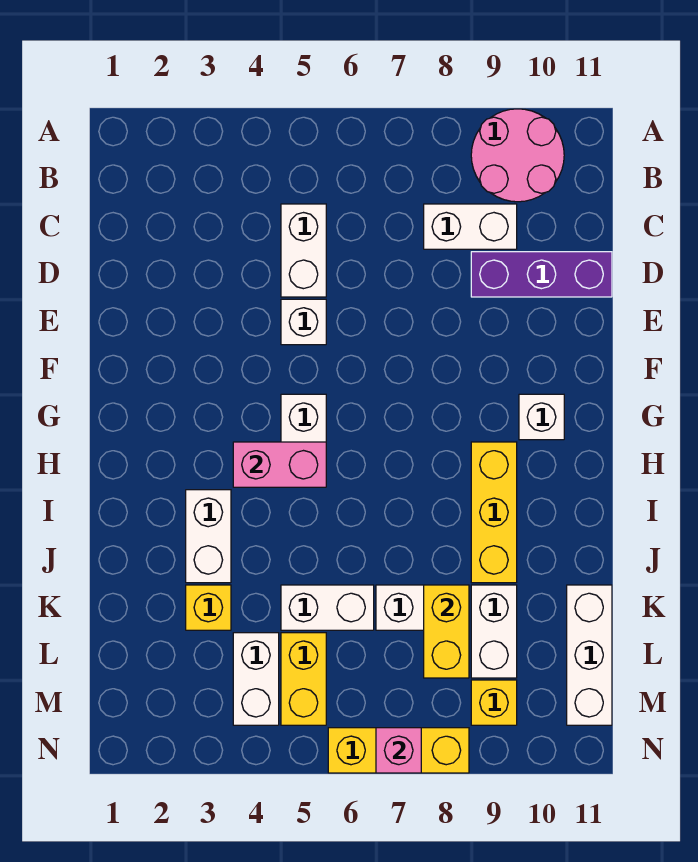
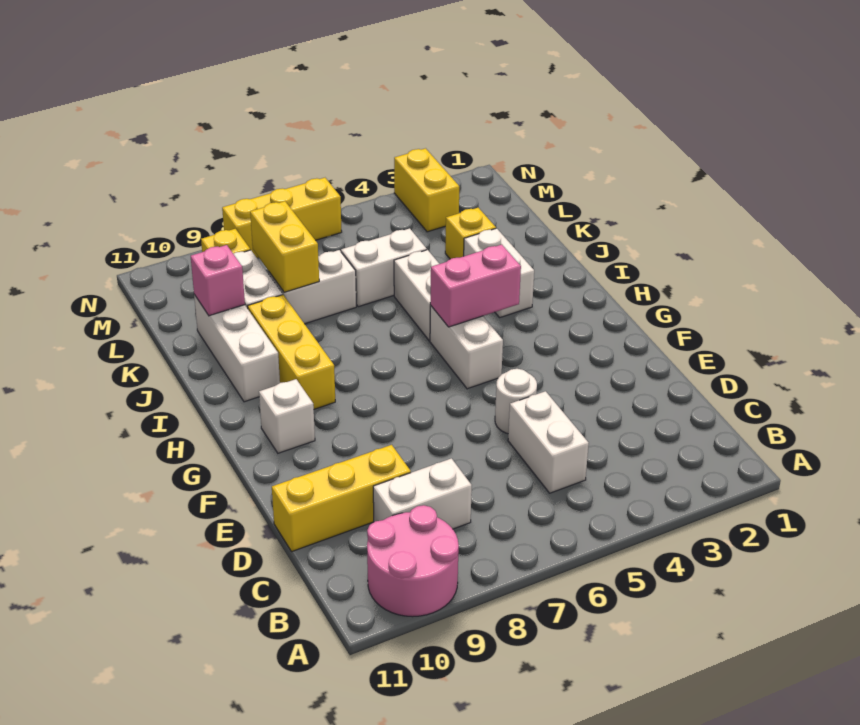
purple 1x3 brick [471,252,612,297] -> yellow 1x3 brick [272,445,411,552]
white 1x1 brick [281,299,326,345] -> white 1x1 round brick [495,369,537,434]
white 1x3 brick [567,585,612,725] -> white 1x3 brick moved to [194,295,280,402]
white 1x2 brick [233,633,279,725] -> white 1x2 brick moved to [394,250,439,341]
yellow 1x2 brick [281,633,326,725] -> yellow 1x2 brick moved to [394,148,459,232]
pink 1x1 brick [376,728,421,773] -> pink 1x1 brick moved to [191,245,245,316]

